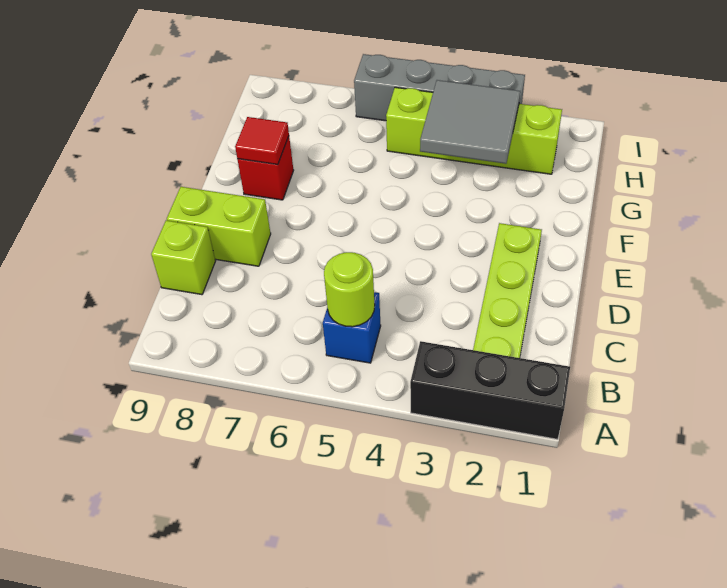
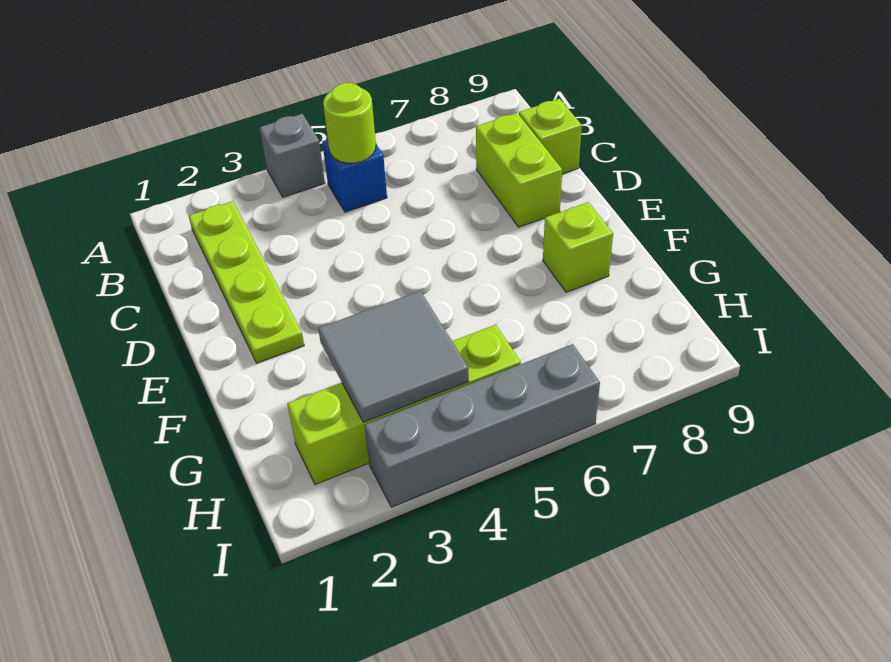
black 1x3 brick [410,341,570,439] -> none
none -> grey 1x1 brick [260,114,325,197]
lime 1x2 brick [167,187,271,266] -> lime 1x2 brick turned to [476,113,562,227]
red 1x1 brick [237,136,294,200] -> lime 1x1 brick [543,202,613,292]
red 1x1 tile [235,117,289,165] -> none

